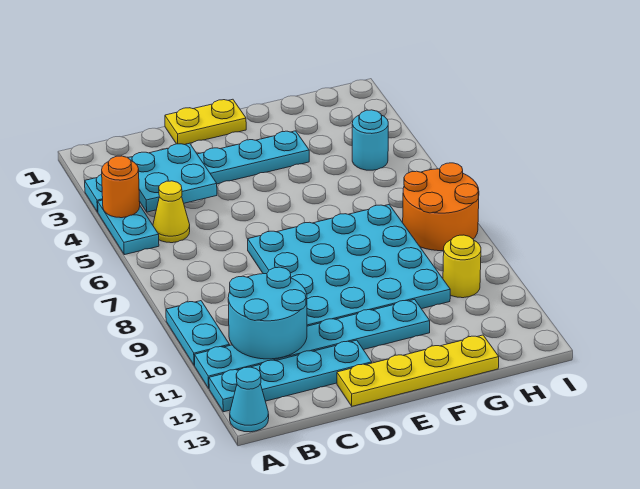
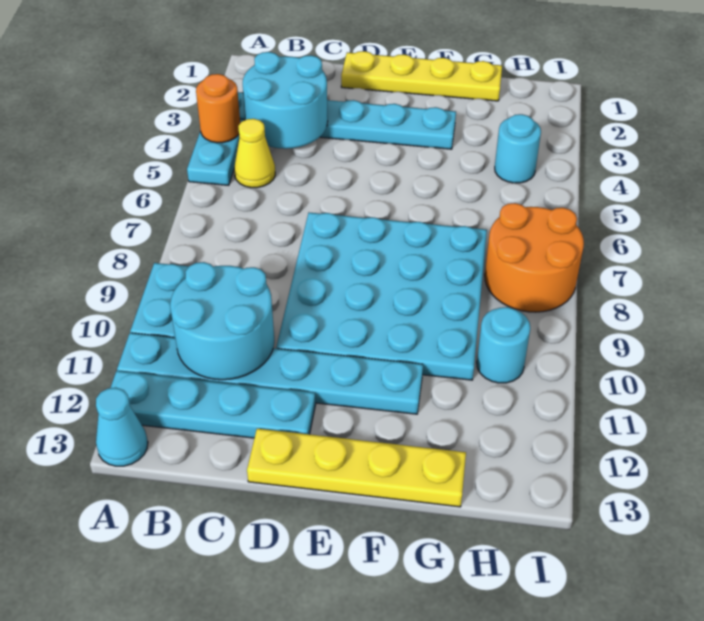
cyan 2x2 plate [129,143,217,212] -> cyan 2x2 round brick [243,52,328,149]
yellow 1x2 plate [165,99,246,145] -> yellow 1x4 plate [341,51,502,101]
yellow 1x1 round brick [443,235,481,298] -> cyan 1x1 round brick [477,307,530,383]

